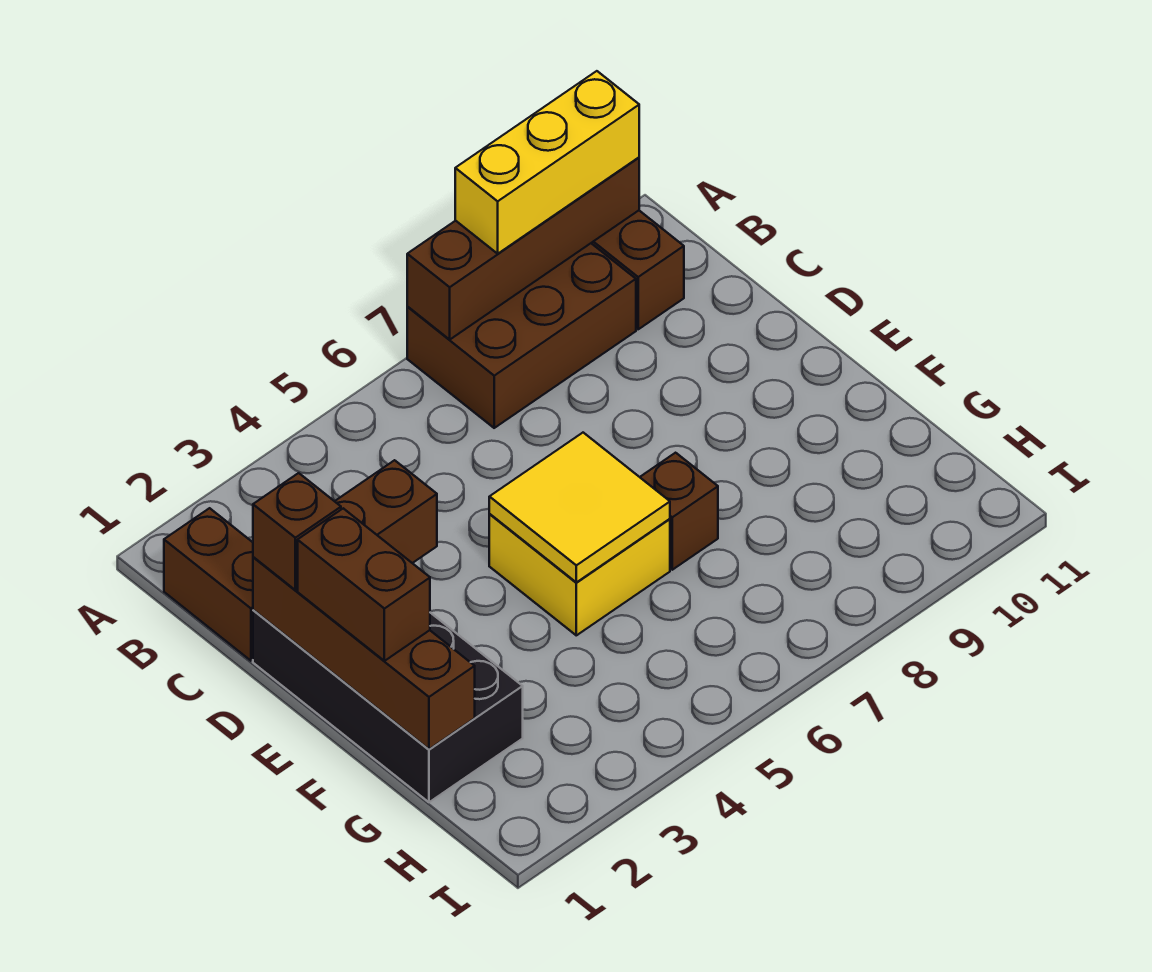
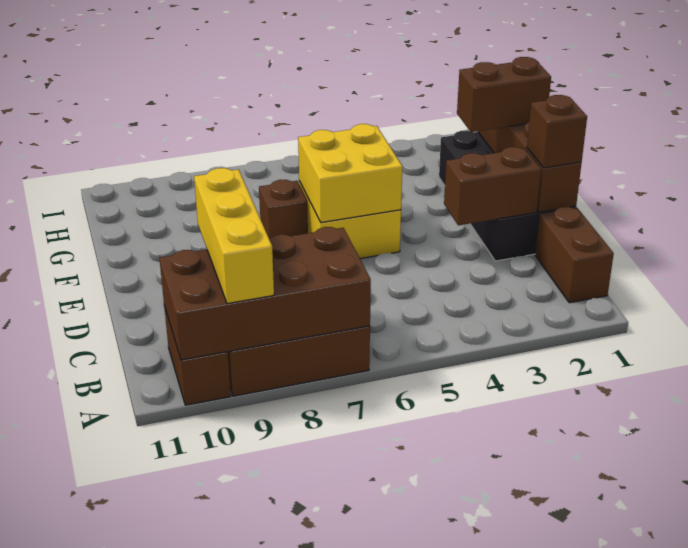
brown 1x4 brick [407,158,639,339] -> brown 2x4 brick [159,227,371,360]
yellow 1x3 brick [455,71,639,254] -> yellow 1x3 brick turned to [194,168,274,304]
brown 1x2 brick [298,508,430,661] -> brown 1x2 brick turned to [457,57,551,132]
yellow 2x2 tile [489,433,670,582] -> yellow 2x2 brick [298,124,402,223]

